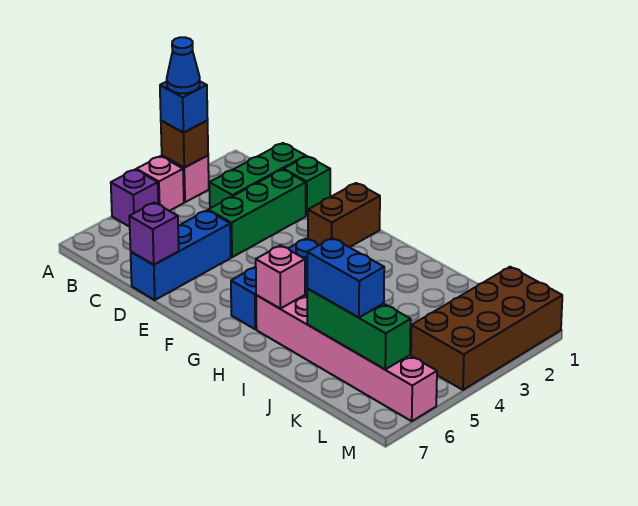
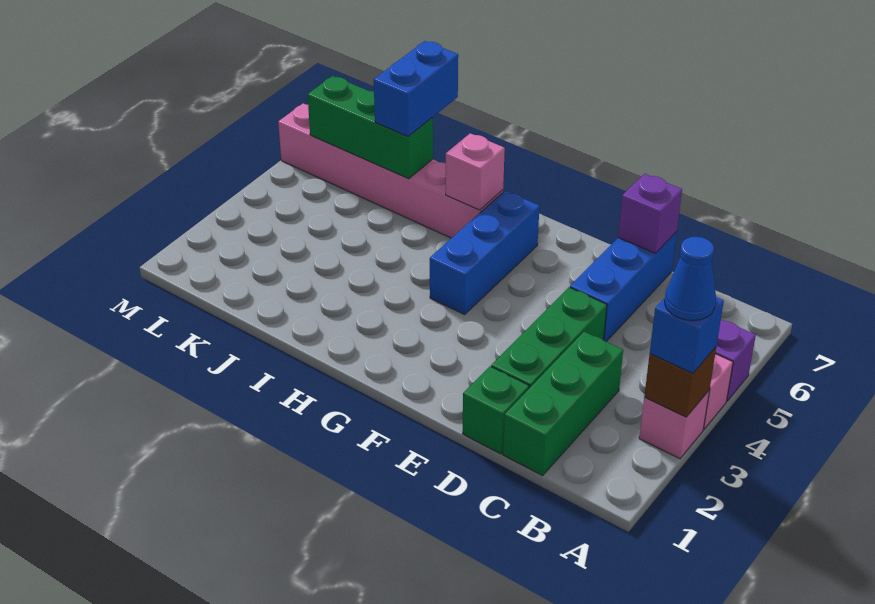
brown 1x2 brick [308,183,380,247] -> none
blue 1x2 brick [307,238,384,318] -> blue 1x2 brick turned to [374,41,458,137]
brown 2x4 brick [411,267,562,390] -> none

